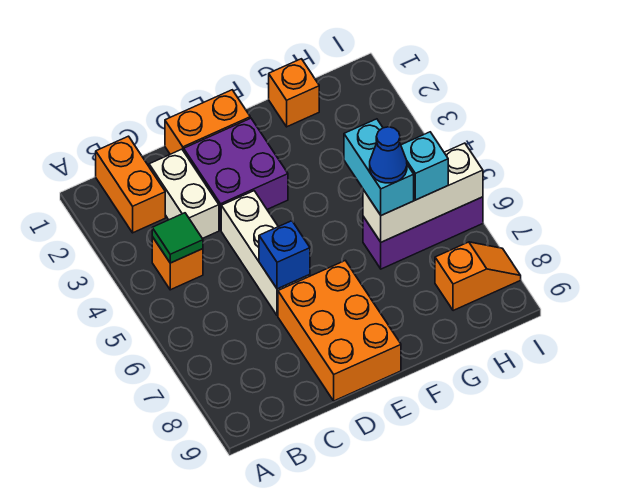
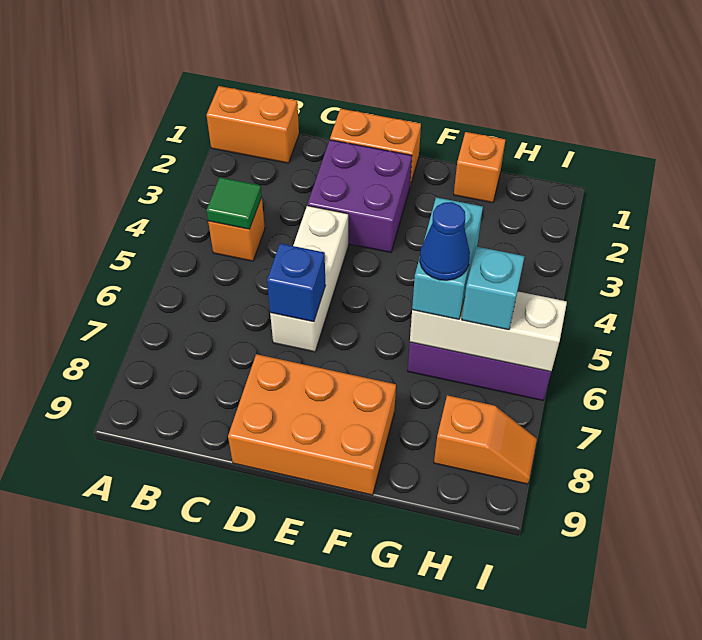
orange 1x2 brick [96,136,165,233] -> orange 1x2 brick turned to [207,86,299,163]
white 1x2 brick [149,149,219,239] -> none
orange 2x3 brick [278,261,401,401] -> orange 2x3 brick turned to [228,354,396,495]

